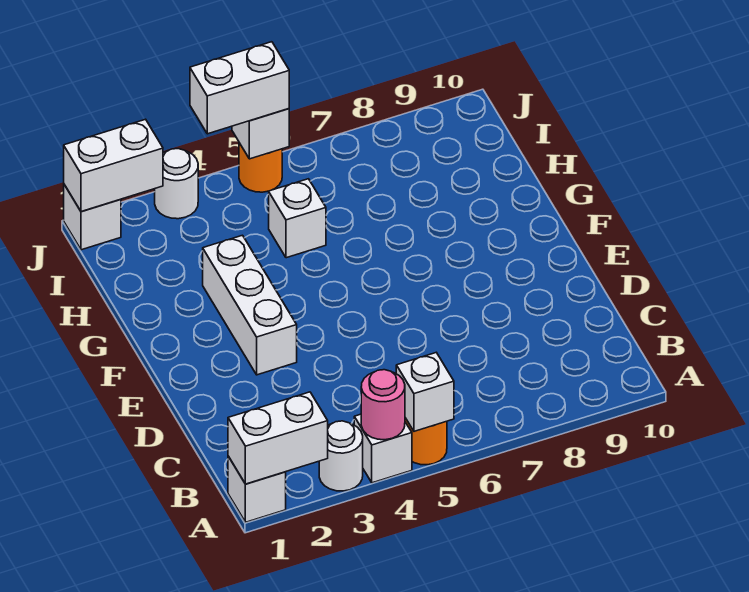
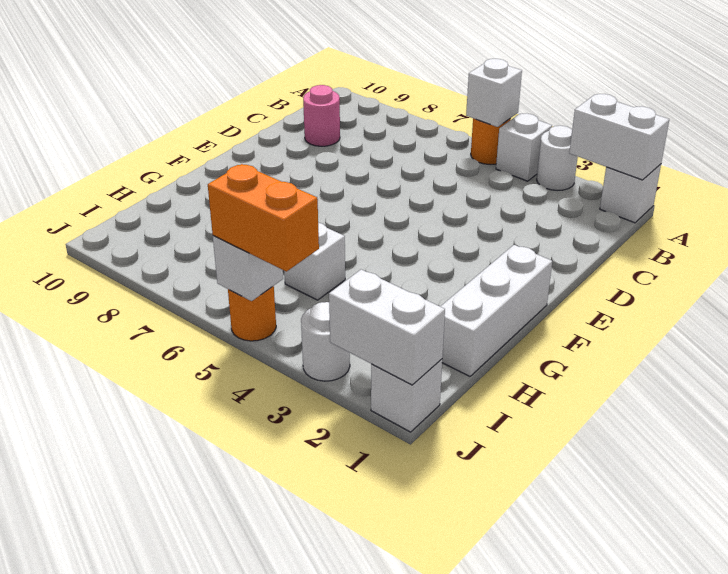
pink 1x1 round brick [361,370,405,440] -> pink 1x1 round brick moved to [303,85,340,146]
white 1x3 brick [203,235,297,375] -> white 1x3 brick moved to [440,245,552,376]
white 1x2 brick [190,42,289,134] -> orange 1x2 brick [208,164,319,272]

